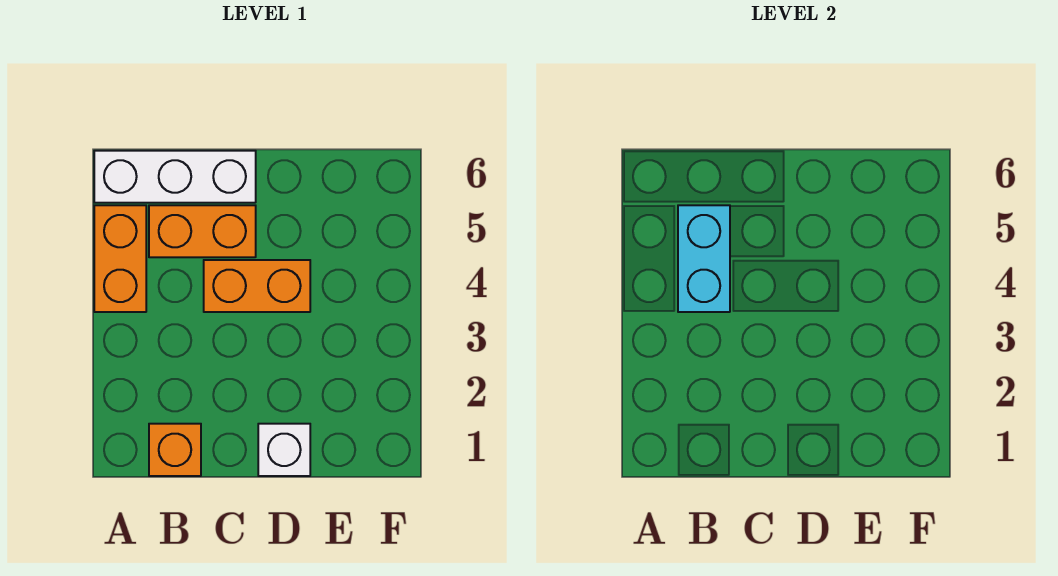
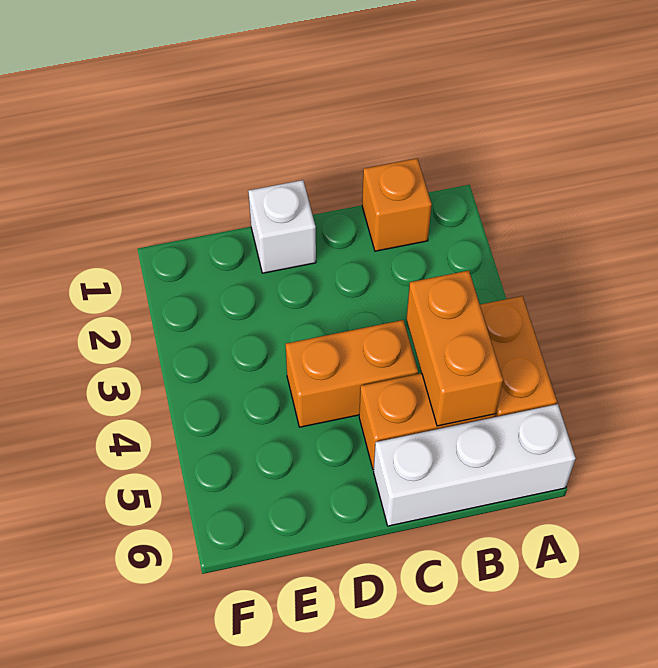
cyan 1x2 brick [678,205,730,312] -> orange 1x2 brick [406,271,503,426]

